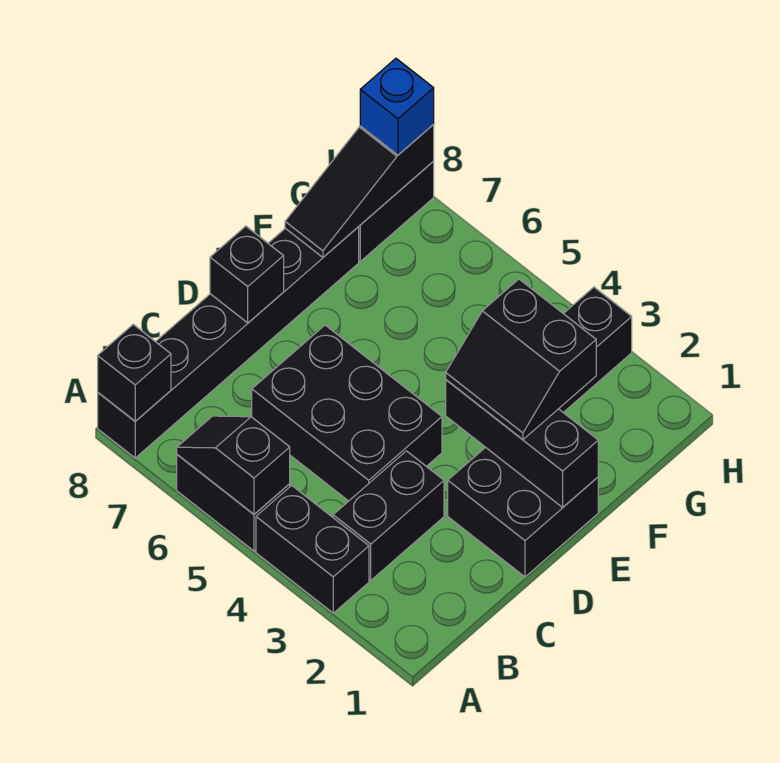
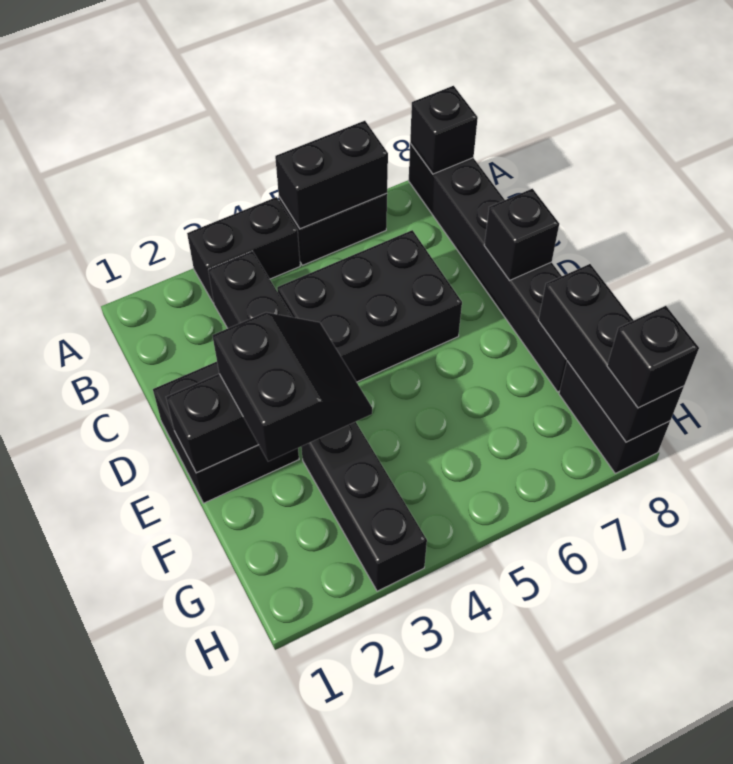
black 1x2 slope [177,416,290,514] -> black 1x2 brick [275,121,388,229]
black 2x2 slope [446,279,596,440] -> black 2x2 slope turned to [212,312,372,461]
black 1x3 slope [285,125,434,257] -> black 1x3 brick [538,264,684,442]
blue 1x1 brick [360,59,434,155] -> black 1x1 brick [607,306,699,408]

